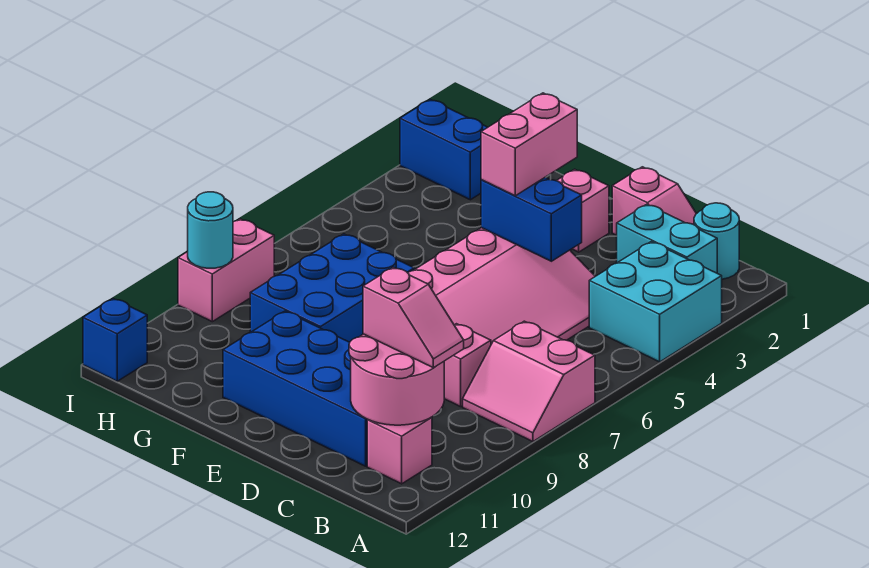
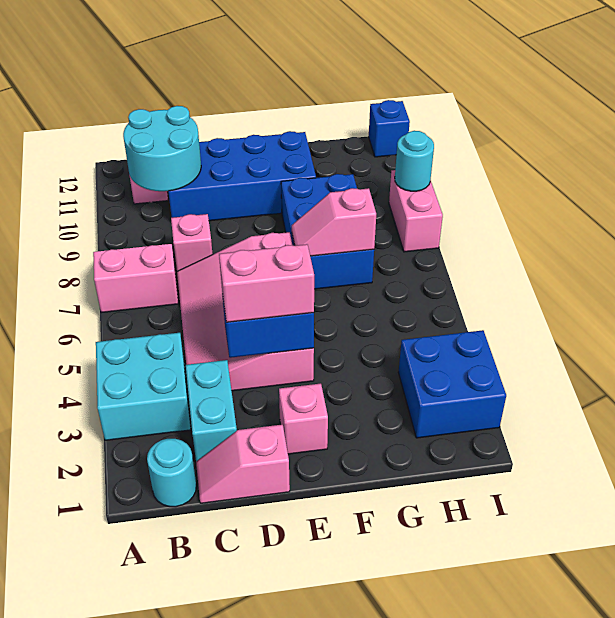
cyan 1x2 brick [617,204,717,273] -> cyan 1x2 brick turned to [186,360,237,461]
pink 2x2 round brick [349,334,444,425] -> cyan 2x2 round brick [123,106,201,191]
pink 1x2 slope [363,267,464,368] -> pink 1x2 slope moved to [292,188,376,256]
pink 1x2 brick [481,93,577,196] -> pink 1x2 brick turned to [219,244,314,322]
blue 1x2 brick [400,99,488,200] -> blue 2x2 brick [398,330,506,438]

